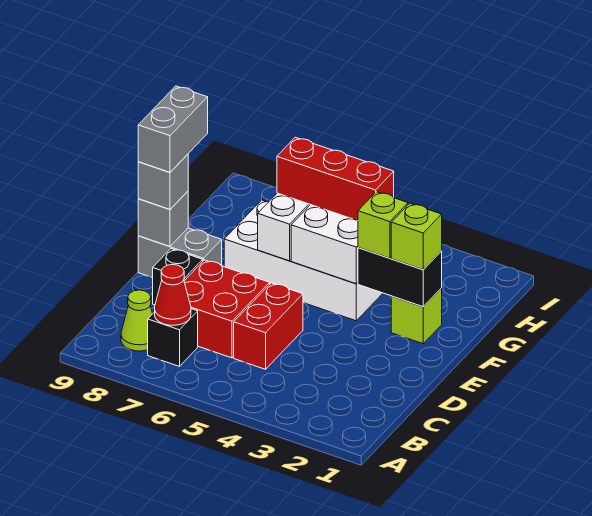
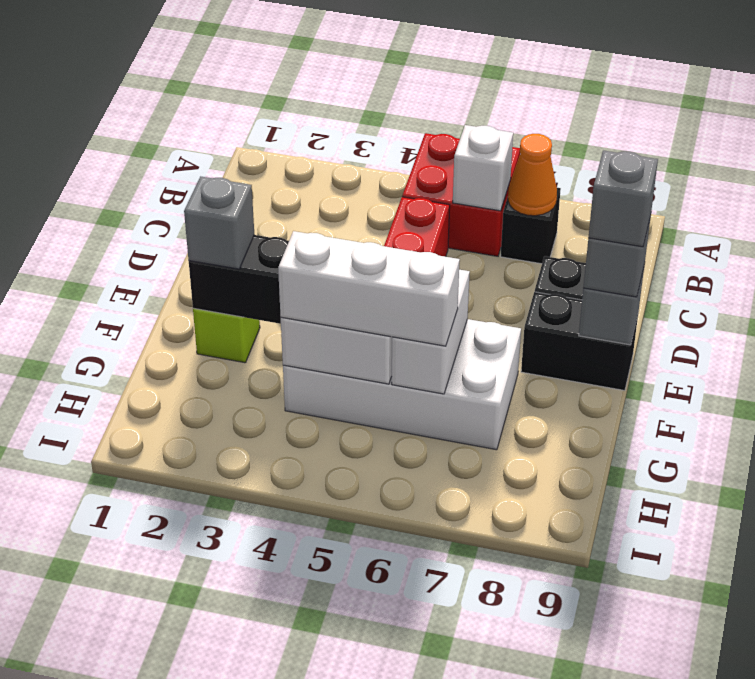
none -> white 1x1 brick [453,125,513,211]
red 1x1 cone [155,264,191,325] -> orange 1x1 cone [508,134,557,216]
lime 1x1 cone [121,290,152,351] -> none
red 2x2 brick [184,260,269,358] -> red 2x2 brick moved to [402,133,520,256]
grey 1x2 brick [138,228,222,278] -> black 1x2 brick [521,292,639,391]
grey 1x2 brick [138,86,208,172] -> grey 1x1 brick [588,151,658,247]
lime 1x1 brick [391,203,442,270] -> grey 1x1 brick [184,176,254,269]
lime 1x1 brick [358,192,408,258] -> none
red 1x3 brick [277,137,394,221] -> white 1x3 brick [278,231,460,346]

